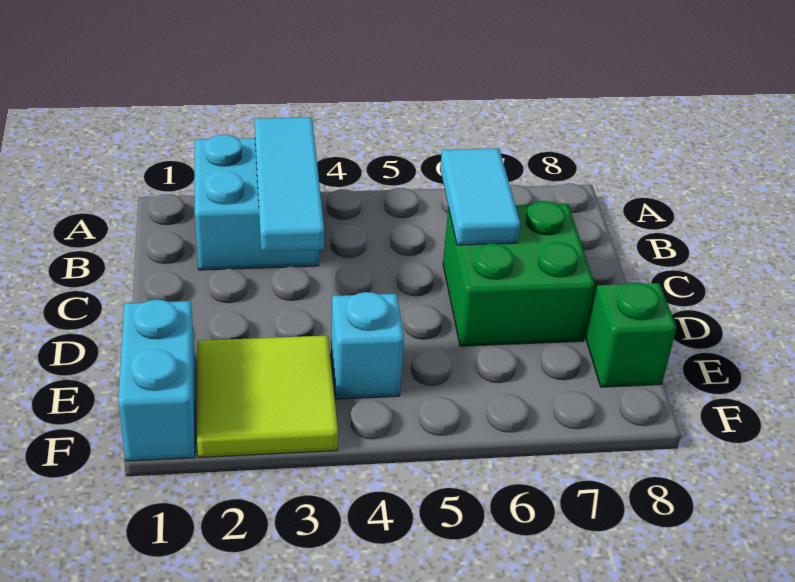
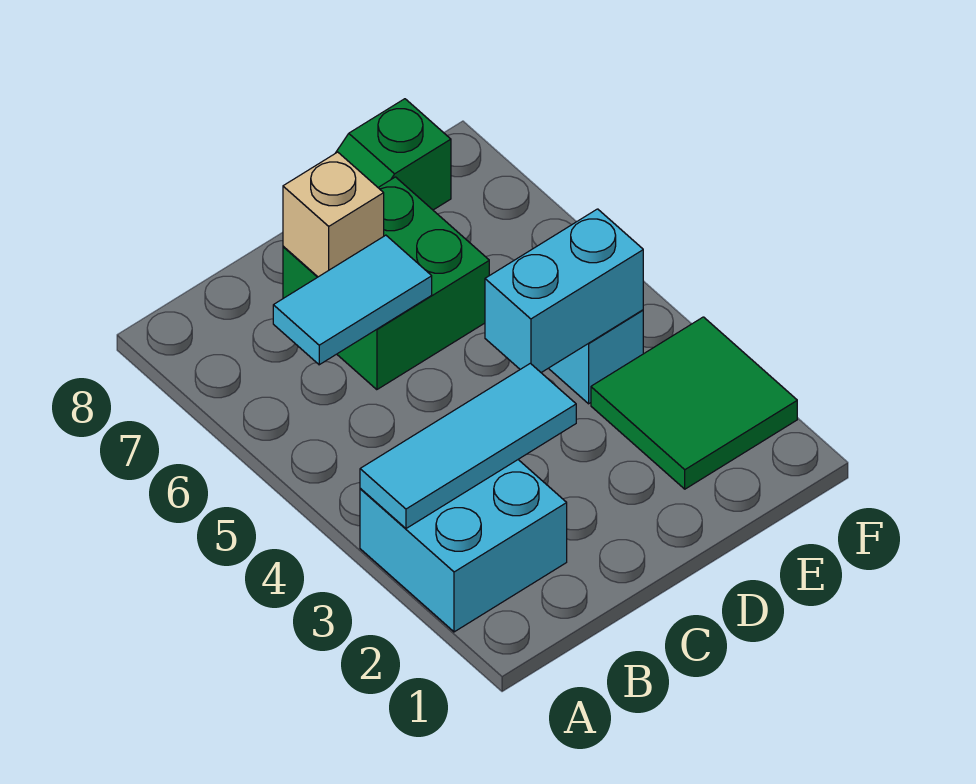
none -> tan 1x1 brick [283,152,384,277]
cyan 1x2 brick [118,300,195,461] -> cyan 1x2 brick moved to [485,209,643,373]
lime 2x2 tile [197,335,338,457] -> green 2x2 tile [591,317,797,489]

